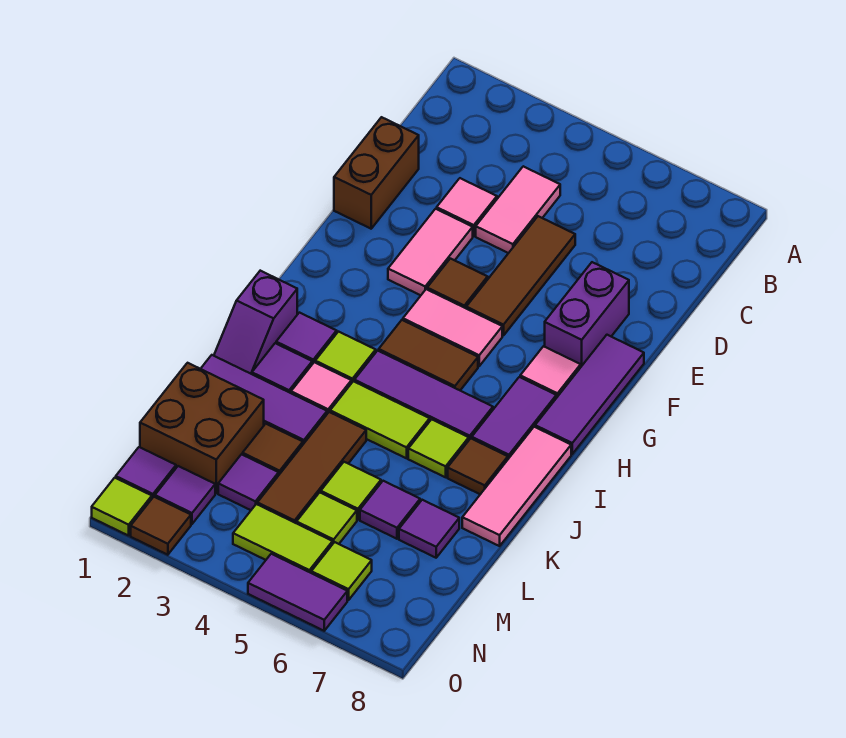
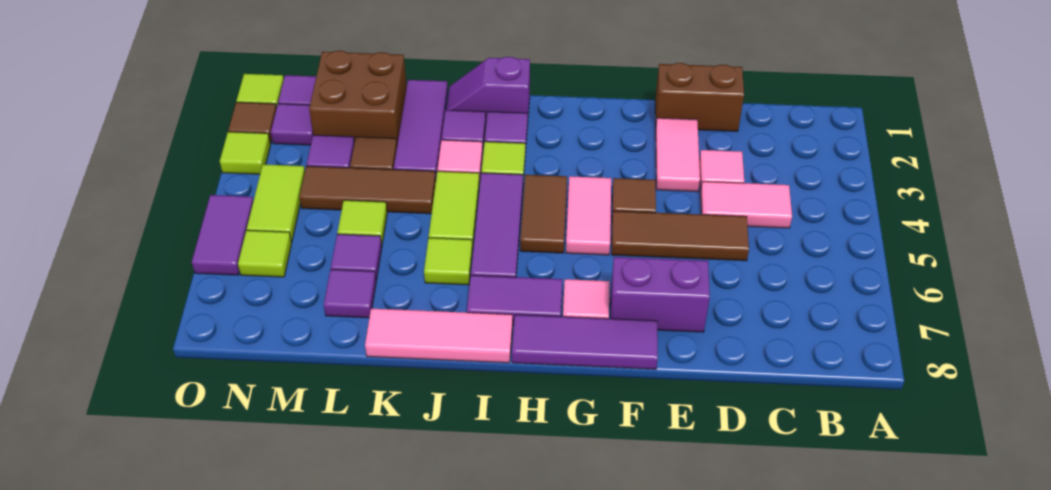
pink 1x2 tile [388,209,473,295] -> pink 1x2 tile turned to [656,118,700,192]
brown 1x1 tile [448,438,508,494] -> none
lime 1x1 tile [297,492,357,544] -> lime 1x1 tile moved to [220,132,271,174]

